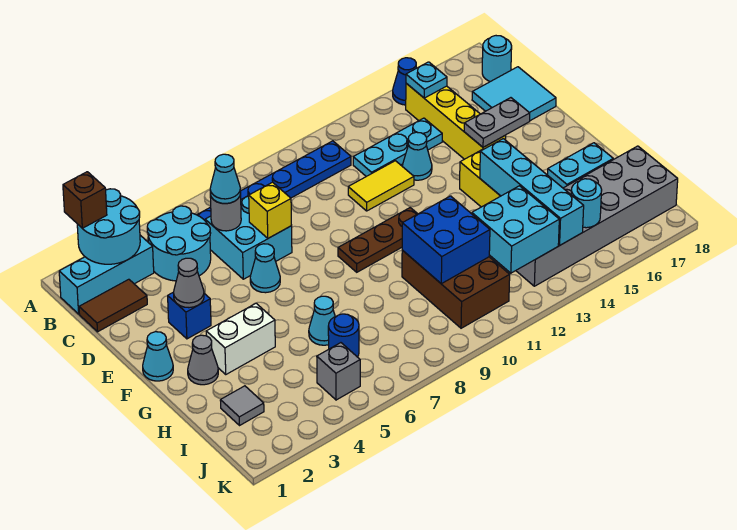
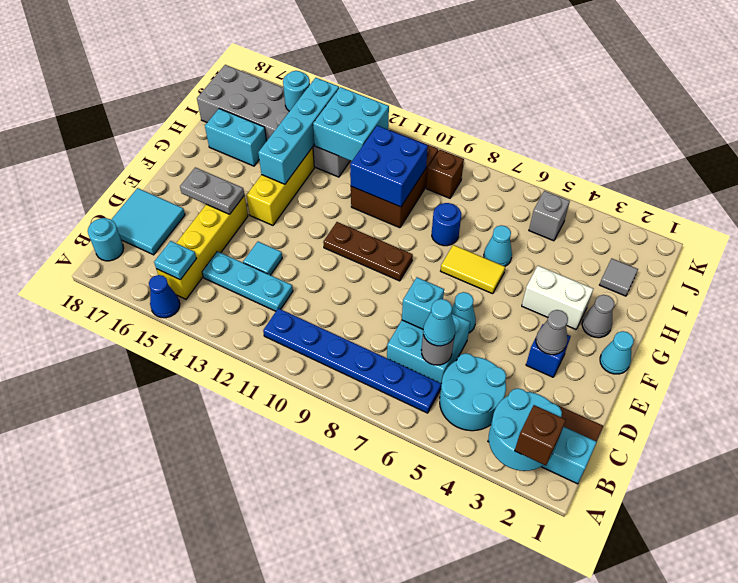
yellow 1x1 brick [249,182,292,238] -> cyan 1x1 brick [402,277,444,329]
yellow 1x2 tile [348,161,414,211] -> yellow 1x2 tile moved to [441,245,505,294]
cyan 1x1 cone [403,132,432,180] -> cyan 1x1 tile [243,242,282,275]
blue 1x1 round brick [328,314,359,357] -> blue 1x1 round brick moved to [432,203,461,246]
none -> brown 1x1 brick [426,150,464,198]

